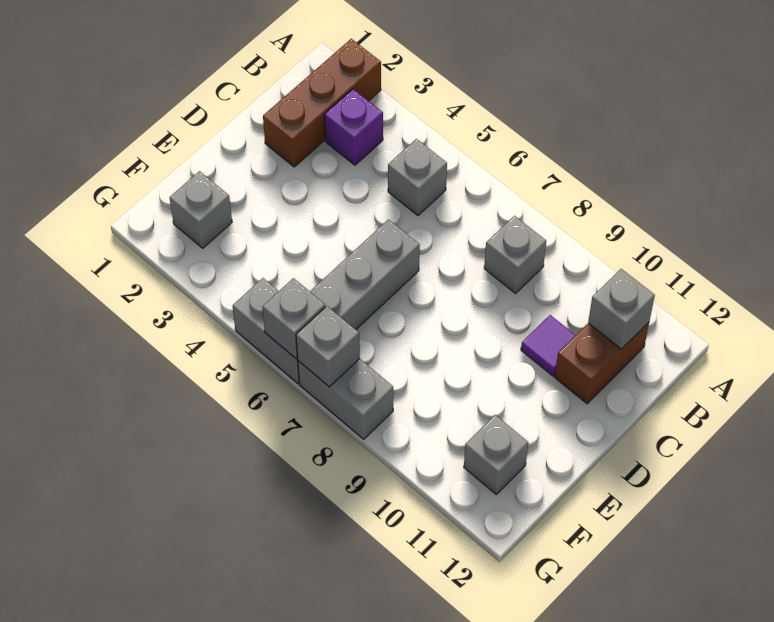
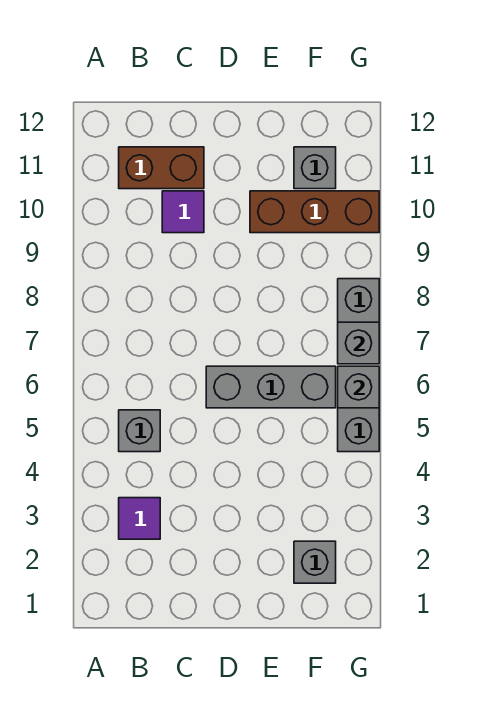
brown 1x3 brick [263,39,381,167] -> brown 1x3 brick moved to [250,191,379,233]
purple 1x1 brick [324,89,383,165] -> purple 1x1 tile [119,498,160,539]
grey 1x1 brick [484,216,546,293] -> none
grey 1x1 brick [588,269,655,349] -> none

